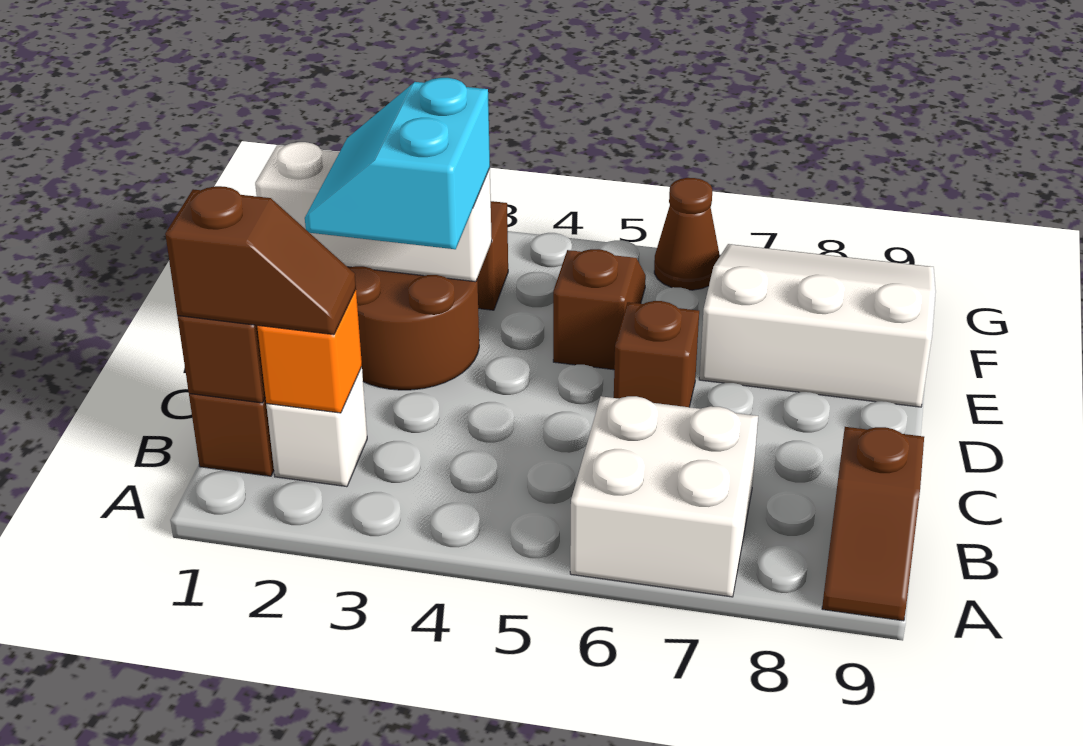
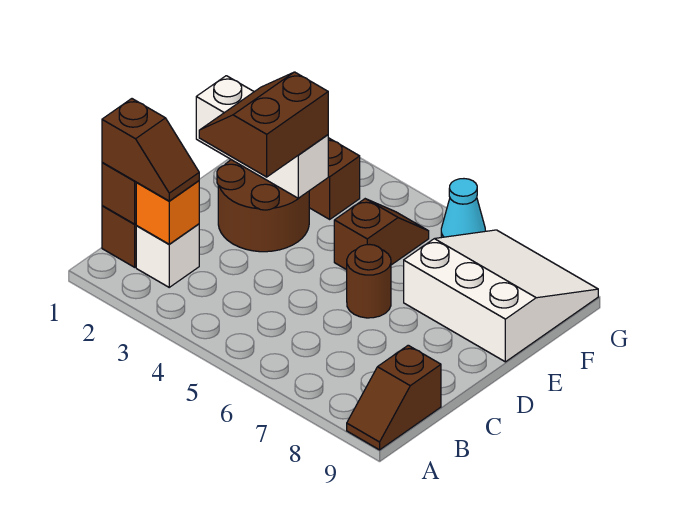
white 2x2 brick [570,396,758,597] -> none
cyan 2x2 slope [305,78,490,249] -> brown 2x2 slope [199,72,328,177]
brown 1x1 brick [614,301,699,407] -> brown 1x1 round brick [347,245,391,318]
brown 1x1 cone [654,178,720,290] -> cyan 1x1 cone [441,179,485,238]

